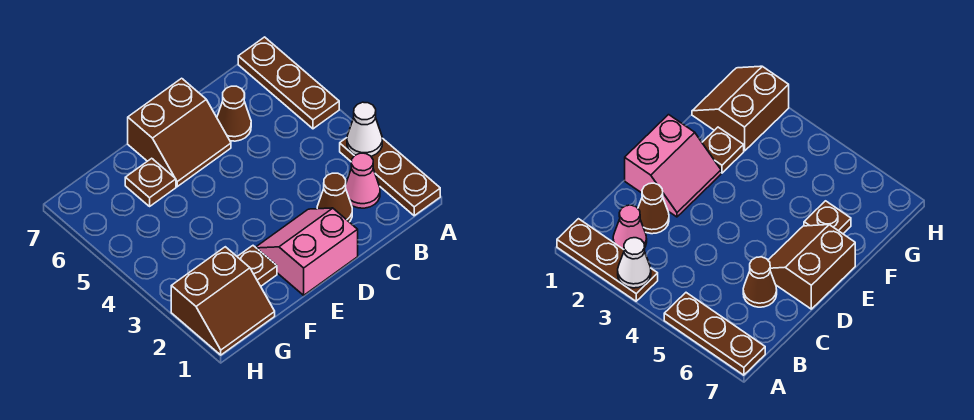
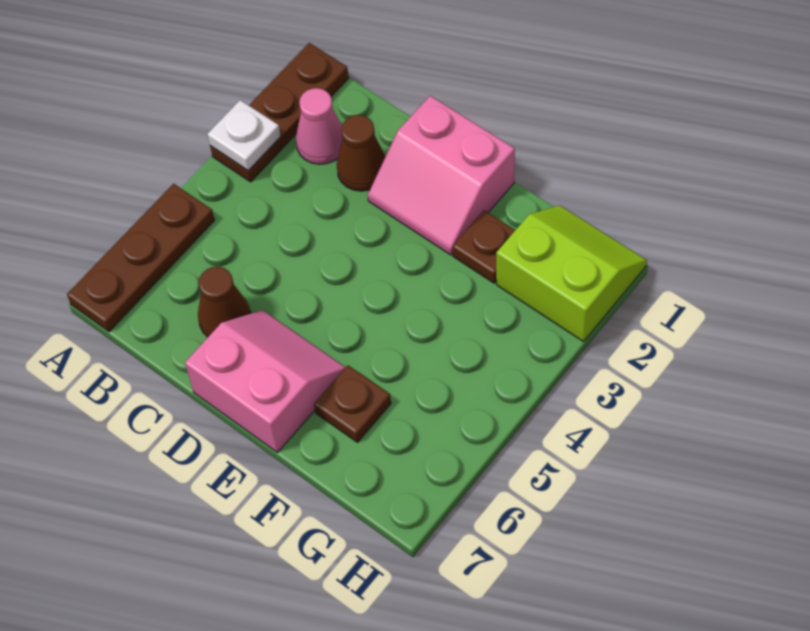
white 1x1 cone [347,102,382,156] -> white 1x1 plate [207,100,281,171]
brown 2x2 slope [128,78,231,187] -> pink 2x2 slope [185,310,346,453]
brown 2x2 slope [171,247,275,355] -> lime 2x2 slope [496,205,647,342]

